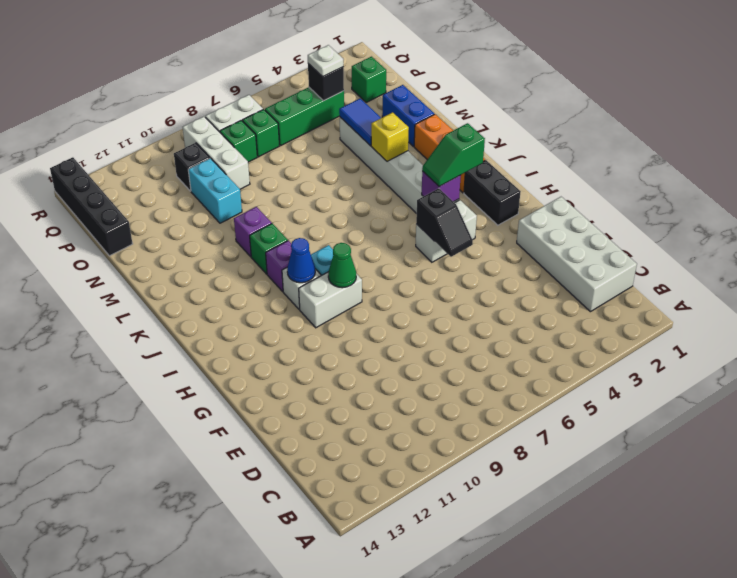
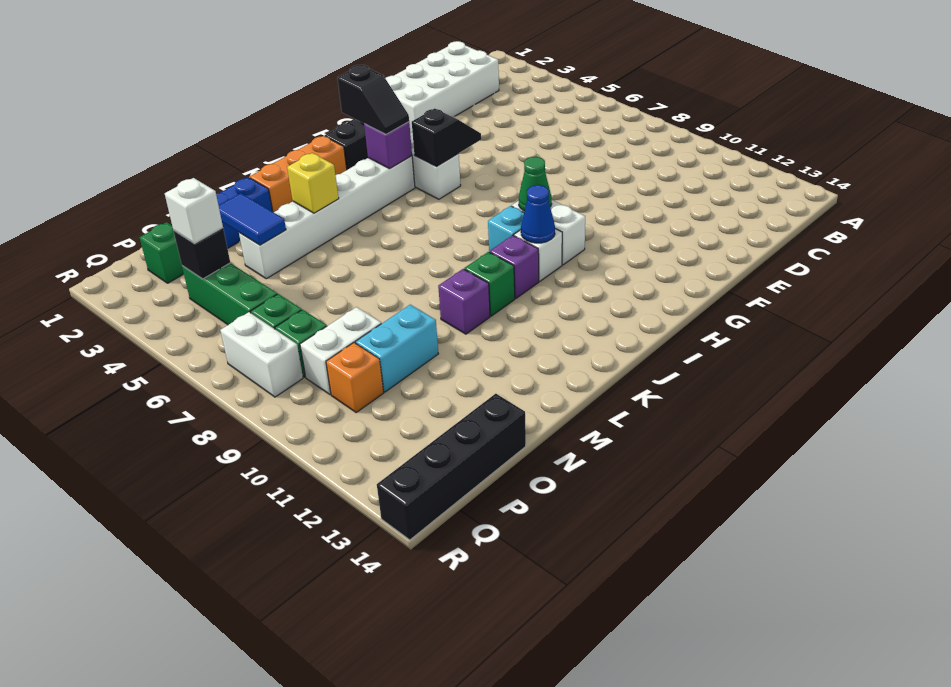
green 1x2 slope [422,123,485,186] -> black 1x2 slope [337,65,409,134]
blue 1x2 tile [339,99,381,146] -> blue 1x2 tile turned to [219,193,286,245]
white 1x3 brick [183,117,250,189] -> white 1x2 brick [300,307,381,394]
white 1x1 plate [308,45,343,77] -> white 1x1 brick [165,178,223,244]
black 1x1 brick [174,143,210,191] -> orange 1x1 brick [326,343,384,412]

